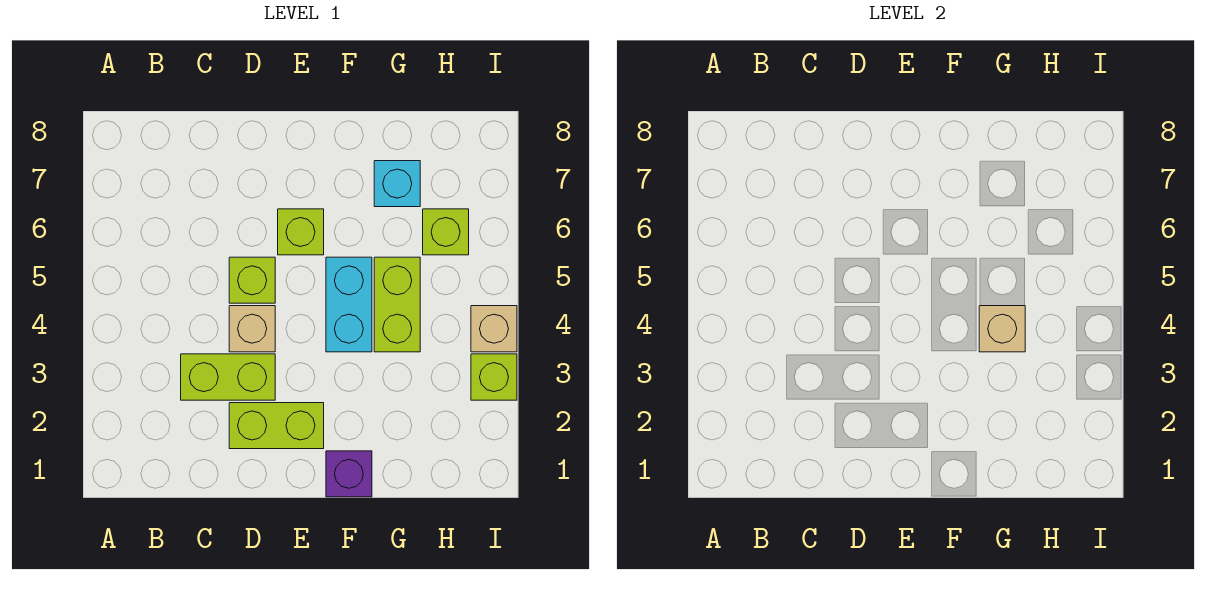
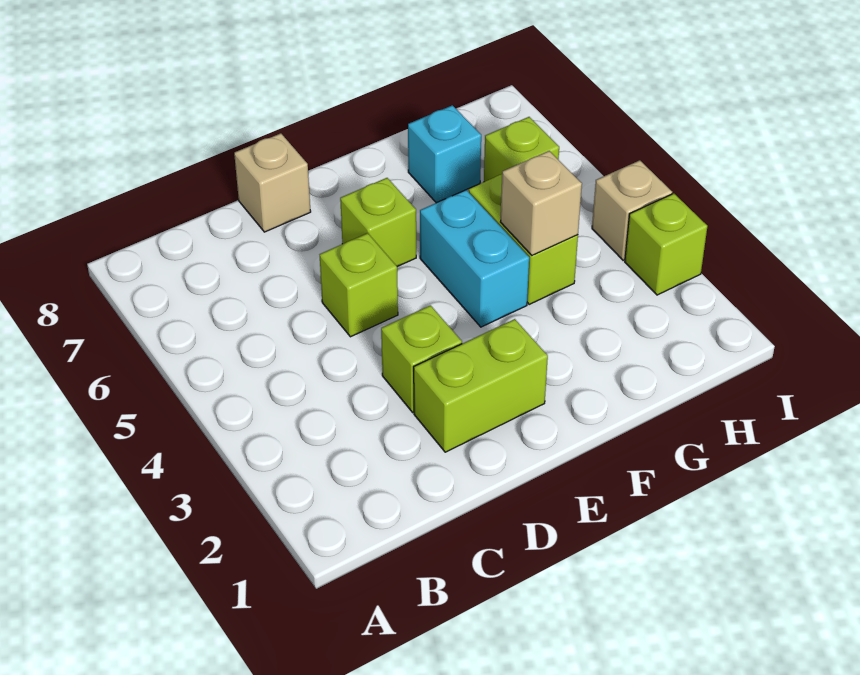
lime 1x2 brick [181,354,275,400] -> lime 1x1 brick [381,305,462,412]
tan 1x1 brick [229,306,275,352] -> tan 1x1 brick moved to [234,133,311,232]
purple 1x1 brick [326,451,372,497] -> none

